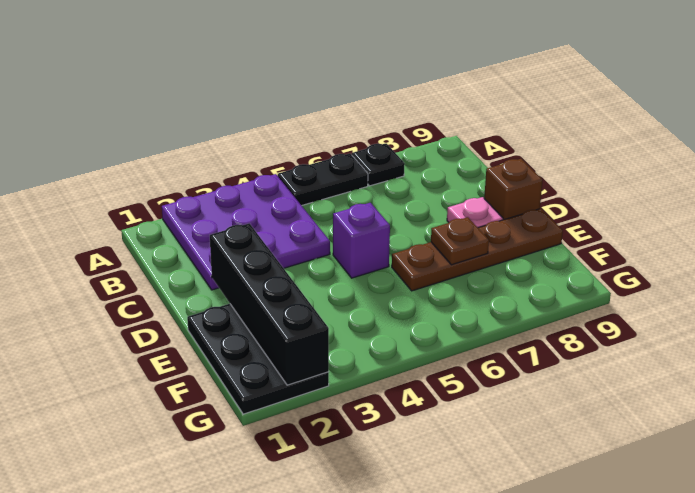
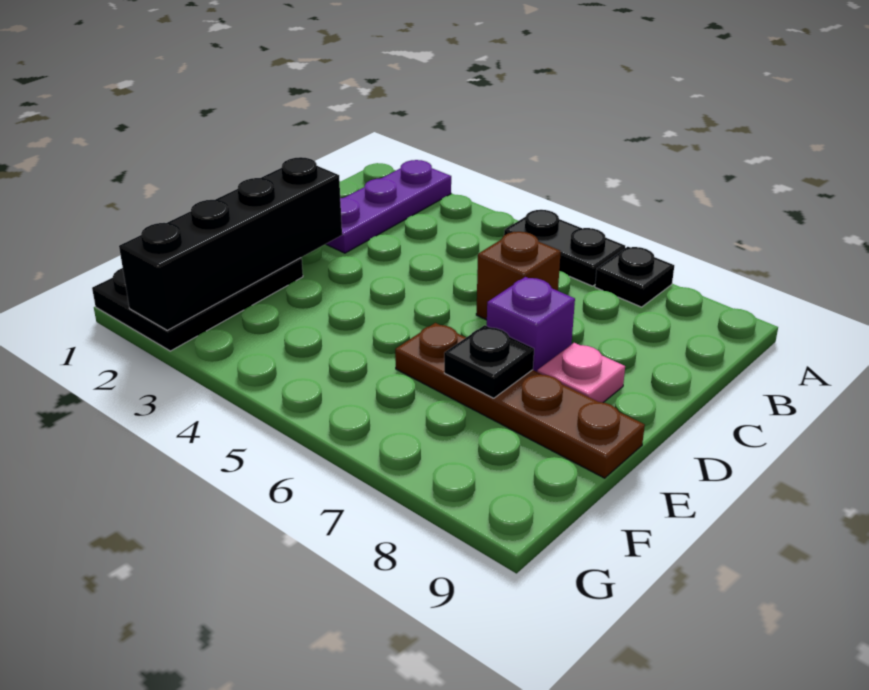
purple 3x3 plate [162,174,330,290] -> purple 1x3 plate [326,160,451,253]
purple 1x1 brick [333,203,390,278] -> purple 1x1 brick moved to [487,277,575,372]
brown 1x1 brick [484,159,542,220] -> brown 1x1 brick moved to [476,232,561,320]
brown 1x1 plate [431,217,489,265] -> black 1x1 plate [444,325,534,398]

